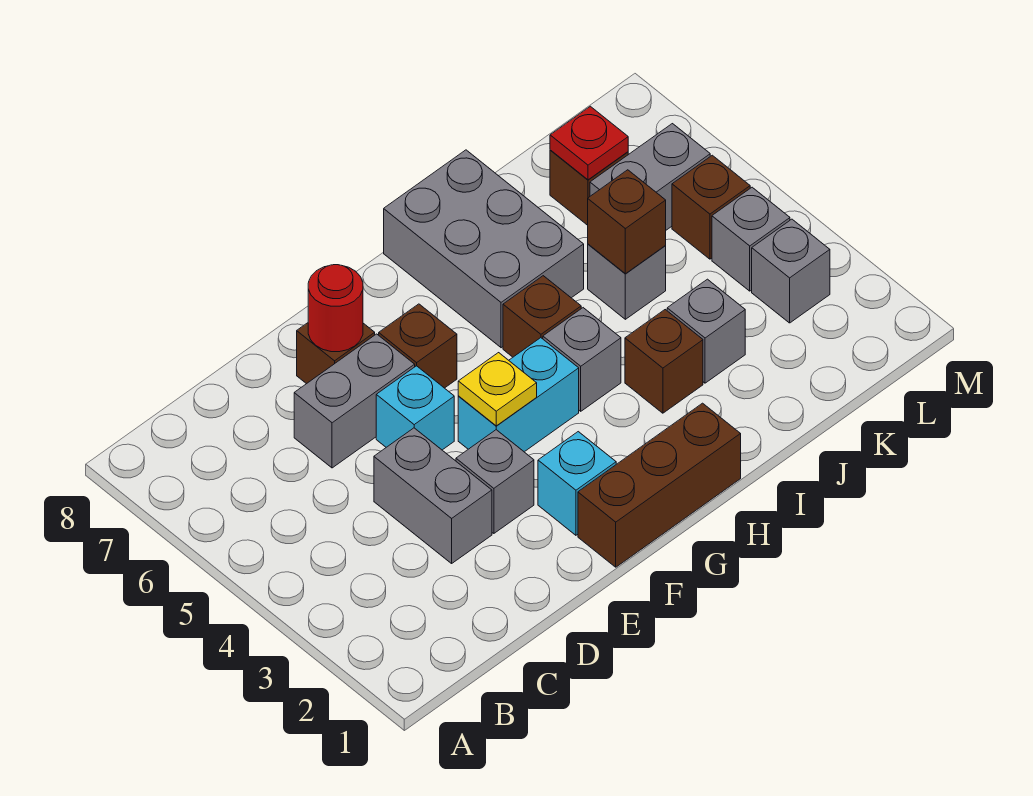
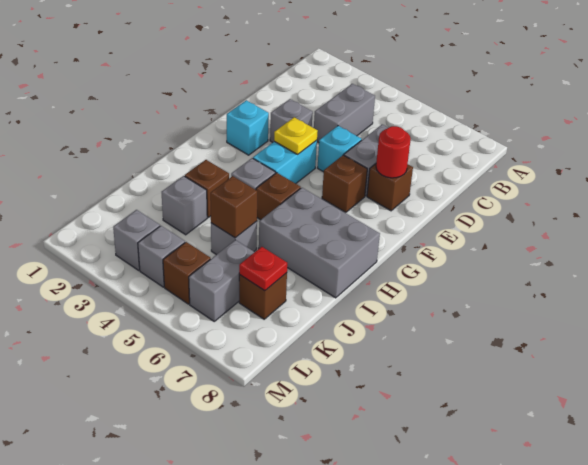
grey 1x2 brick [374,428,492,563] -> grey 1x2 brick turned to [314,84,375,143]
brown 1x3 brick [578,403,741,567] -> none

